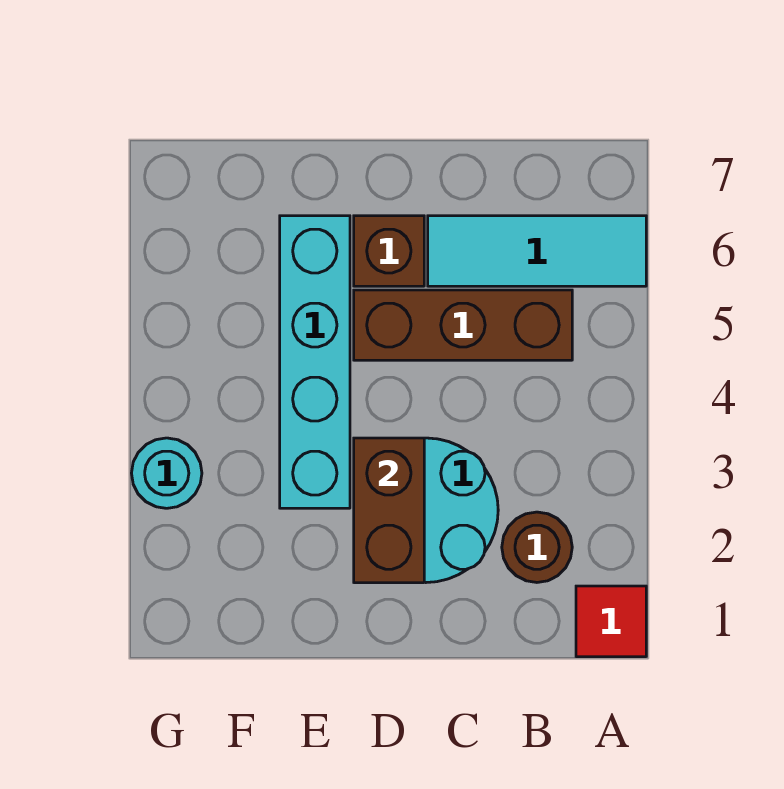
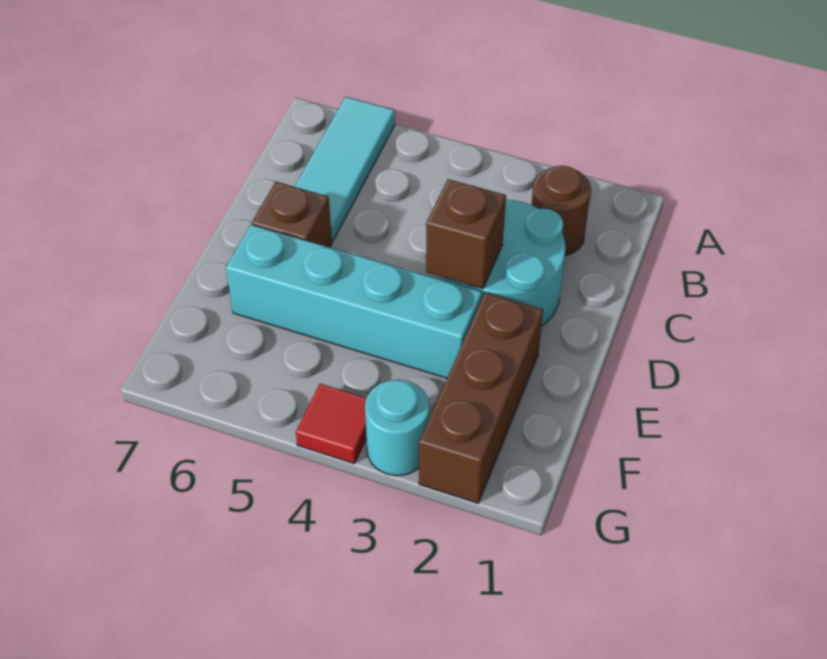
red 1x1 tile [576,586,646,657] -> red 1x1 tile moved to [296,384,367,464]
brown 1x3 brick [354,290,572,360] -> brown 1x3 brick moved to [419,293,543,503]
brown 1x2 brick [354,438,424,583] -> brown 1x1 brick [426,179,506,289]

